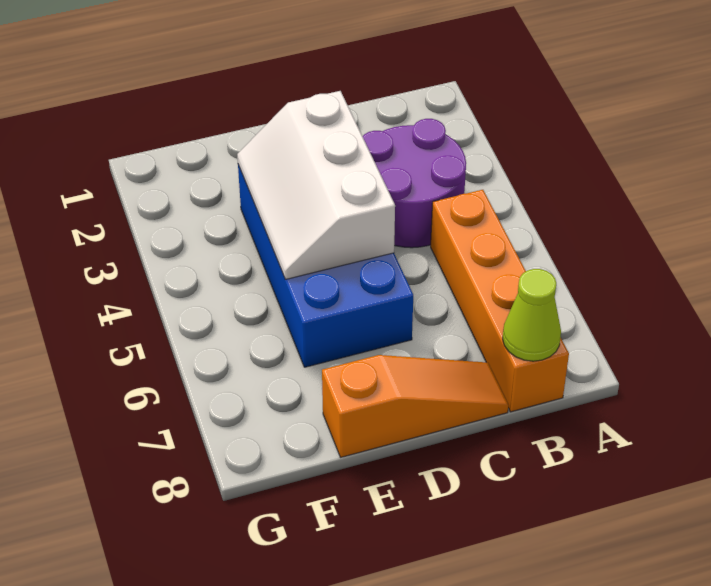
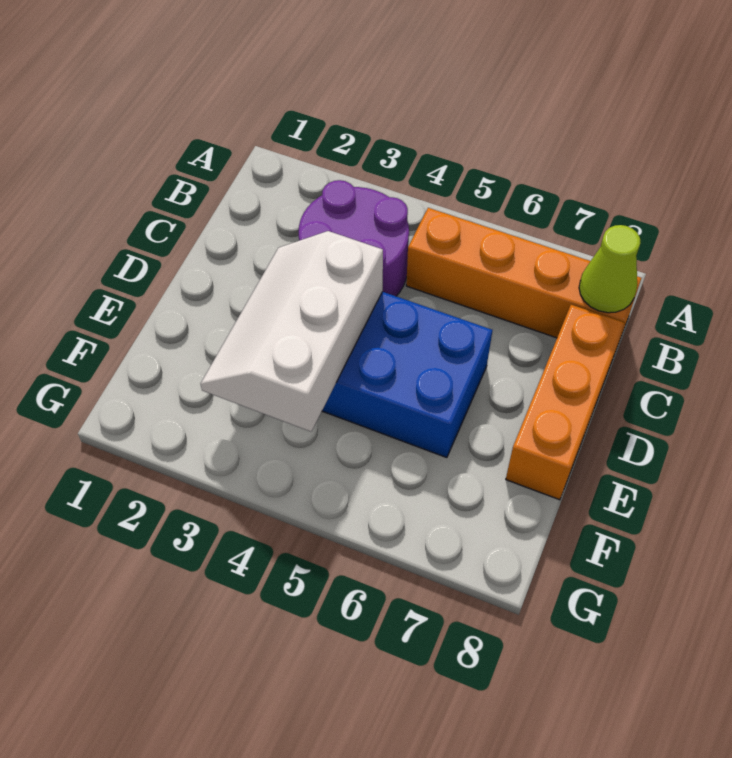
orange 1x3 slope [322,355,508,457] -> orange 1x3 brick [506,305,625,500]
white 2x3 slope [237,91,395,279] -> white 2x3 slope turned to [201,231,383,431]

